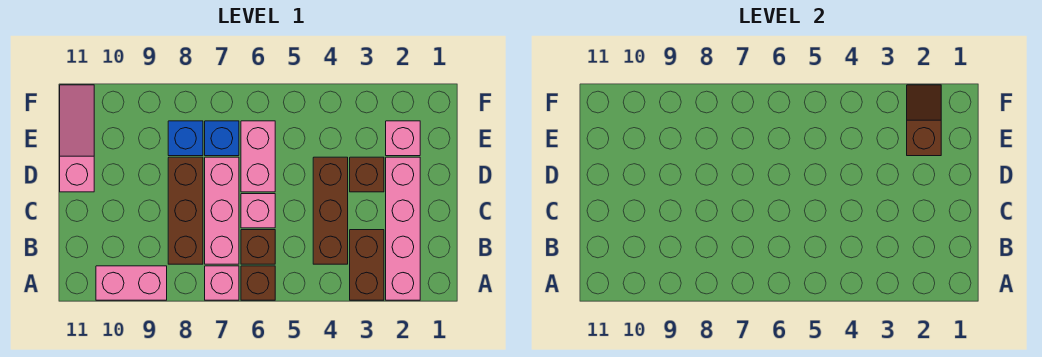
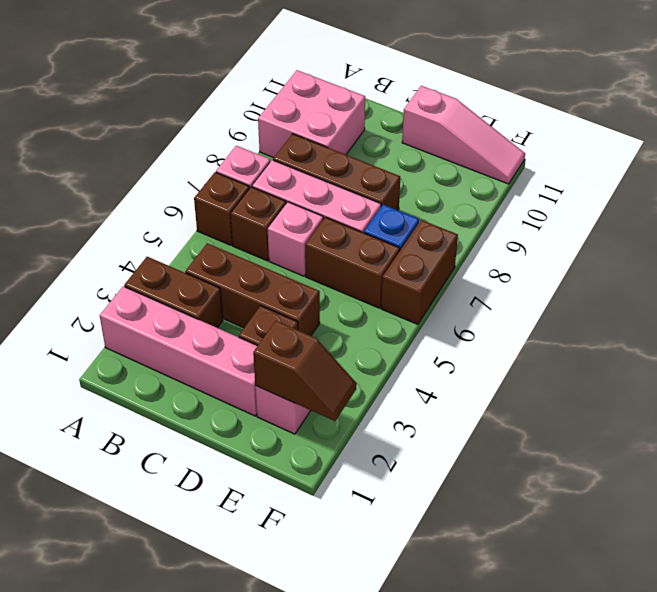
pink 1x2 brick [96,266,167,300] -> pink 2x2 brick [258,70,365,158]
pink 1x2 brick [241,121,275,192] -> brown 1x2 brick [305,217,400,308]
blue 1x1 brick [168,121,203,156] -> none
none -> brown 1x2 brick [381,220,458,324]

